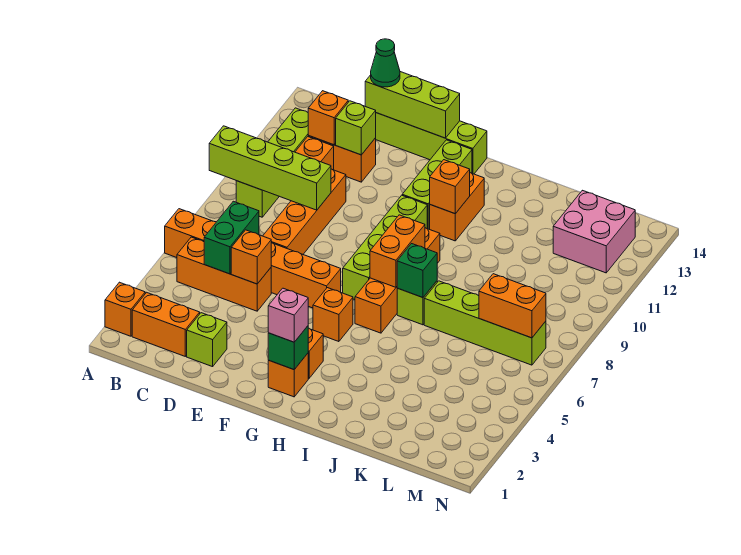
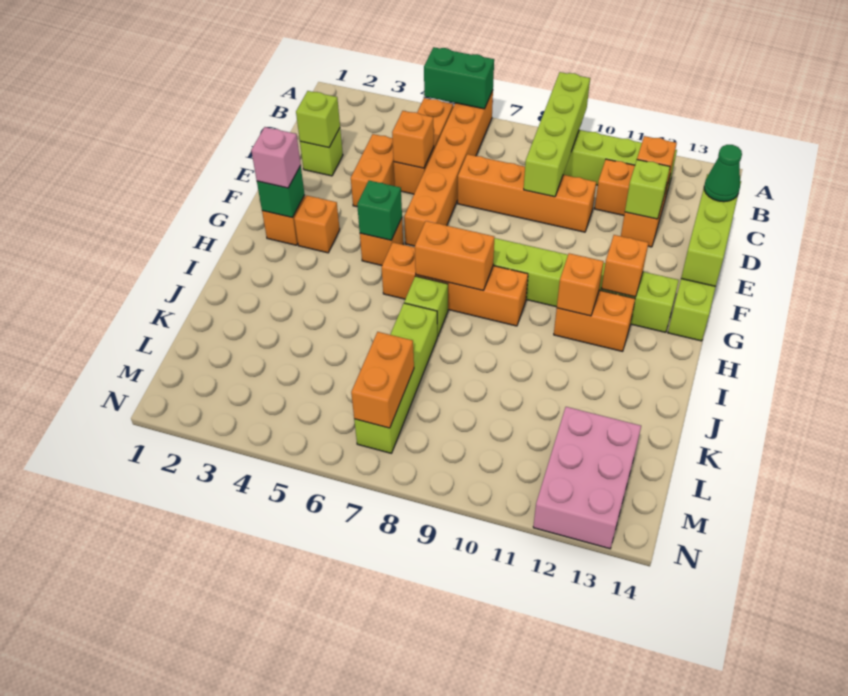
orange 1x1 brick [105,282,145,336] -> orange 1x1 brick moved to [601,235,648,297]
orange 1x2 brick [132,292,200,356] -> orange 1x2 brick moved to [351,134,395,207]
green 1x2 brick [204,201,259,274] -> green 1x2 brick moved to [424,47,494,109]
none -> lime 1x1 brick [296,91,340,148]
green 1x1 brick [397,244,437,298] -> green 1x1 brick moved to [357,181,402,240]
pink 2x2 brick [553,190,635,273] -> pink 2x3 brick [533,407,641,549]

